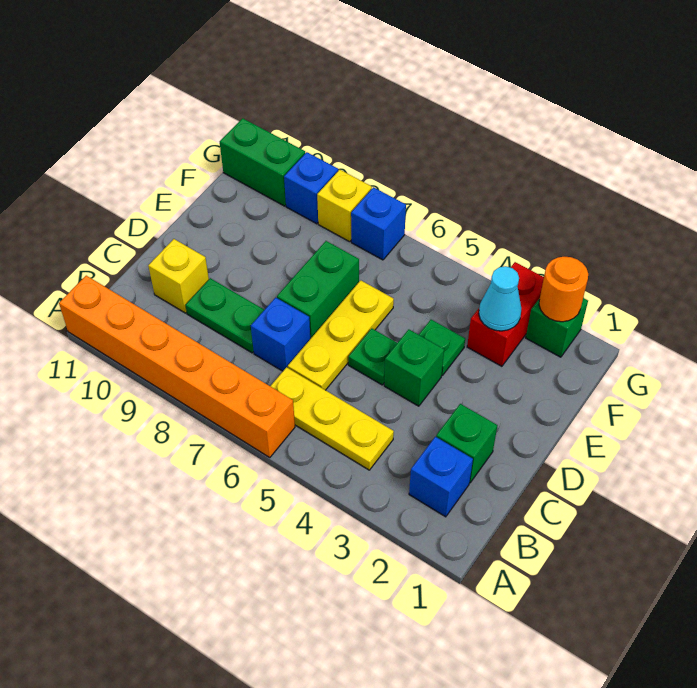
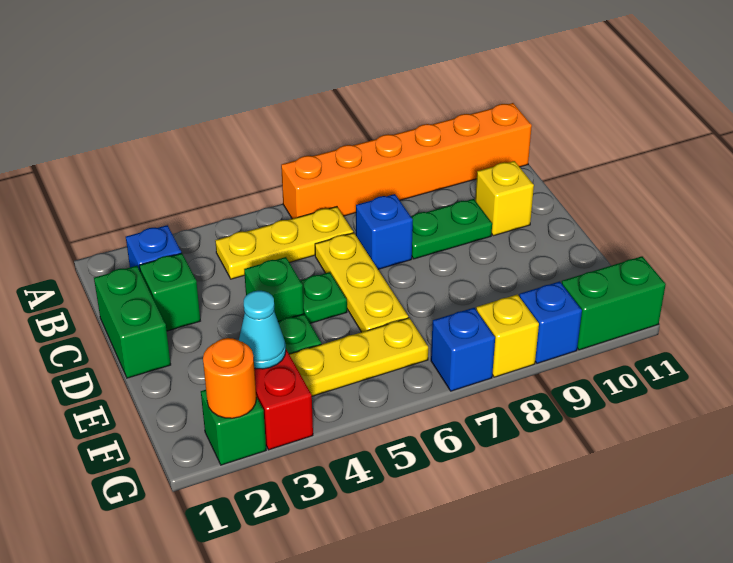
green 1x2 brick [277,241,359,339] -> green 1x2 brick moved to [94,266,171,378]
none -> yellow 1x3 plate [289,318,428,396]

